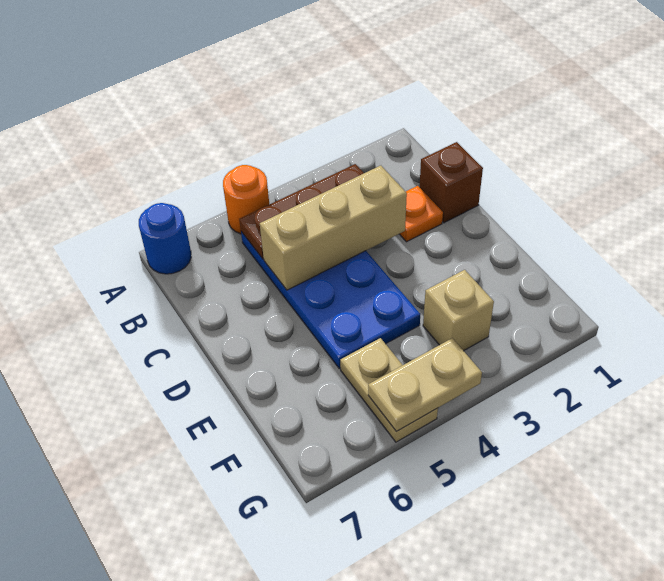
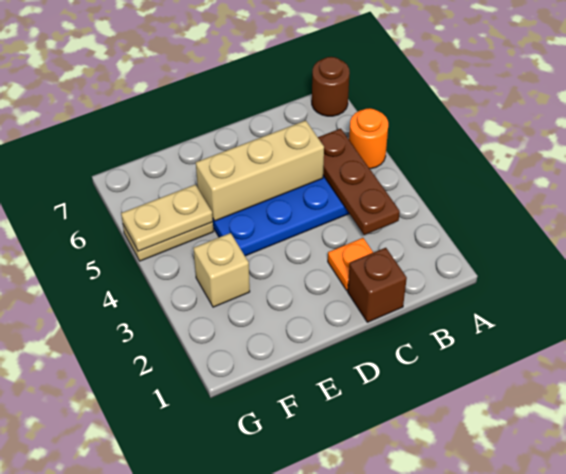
blue 1x1 round brick [139,203,191,274] -> brown 1x1 round brick [312,57,350,116]
tan 1x3 brick [260,166,407,290] -> tan 1x3 brick turned to [196,120,324,221]
tan 1x2 plate [368,338,482,432] -> tan 1x2 plate turned to [121,184,213,251]

